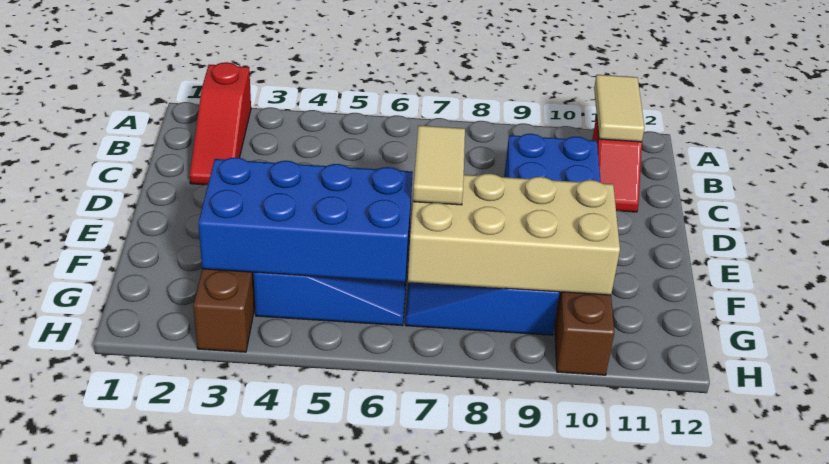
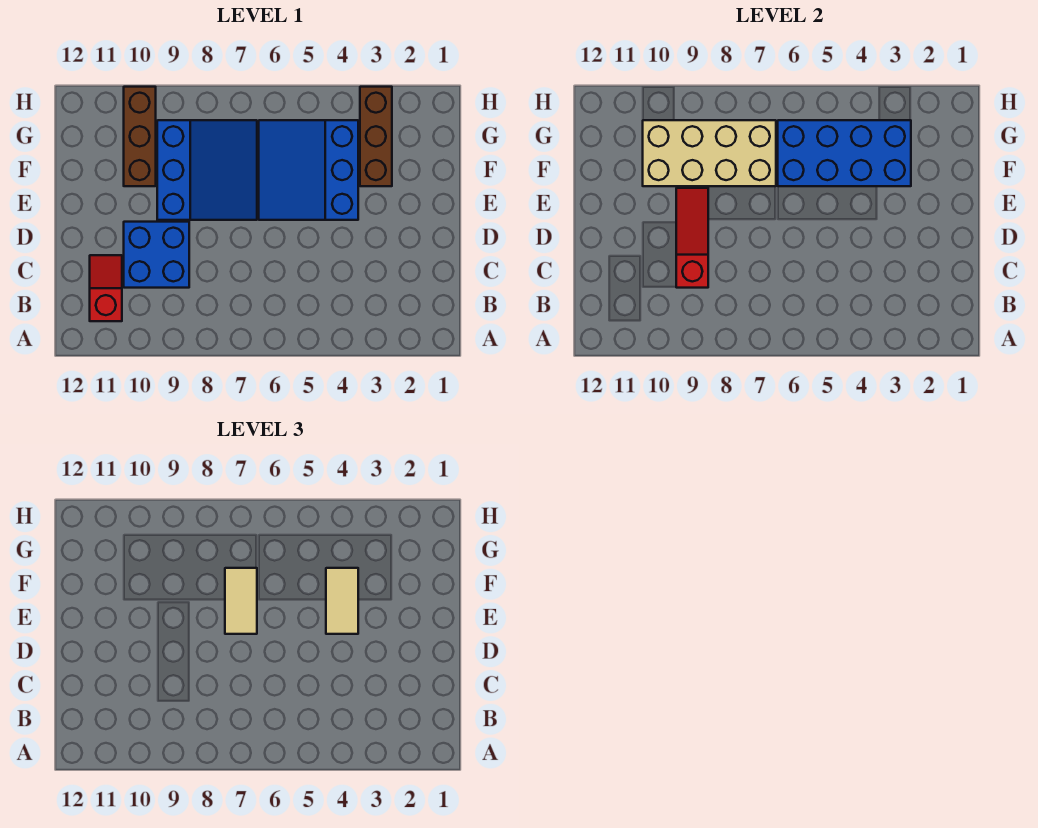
red 1x3 slope [190,62,251,185] -> red 1x3 slope moved to [676,188,708,288]
tan 1x2 tile [594,75,645,142] -> tan 1x2 tile moved to [326,568,358,634]

